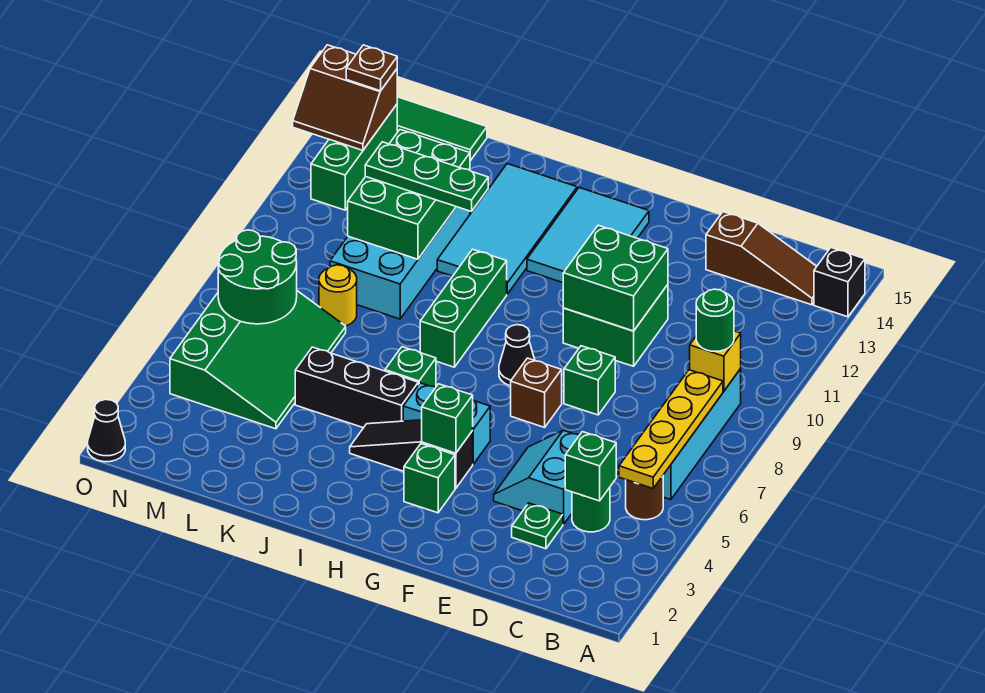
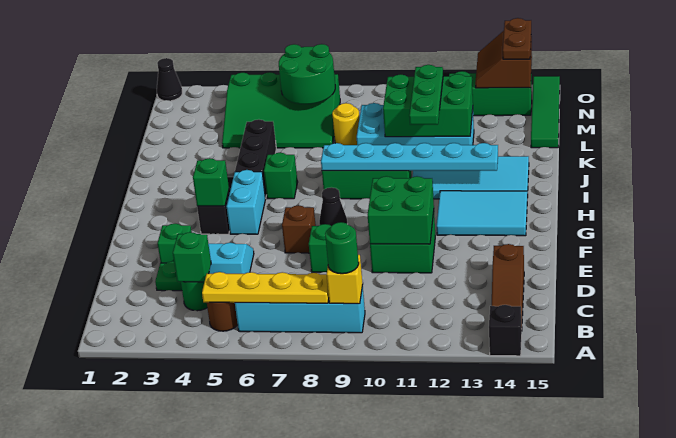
green 1x1 brick [404,444,455,513] -> green 1x1 brick moved to [158,224,192,263]
none -> cyan 1x6 plate [321,143,498,171]
brown 1x1 plate [346,45,397,91] -> brown 1x2 plate [503,18,531,59]

